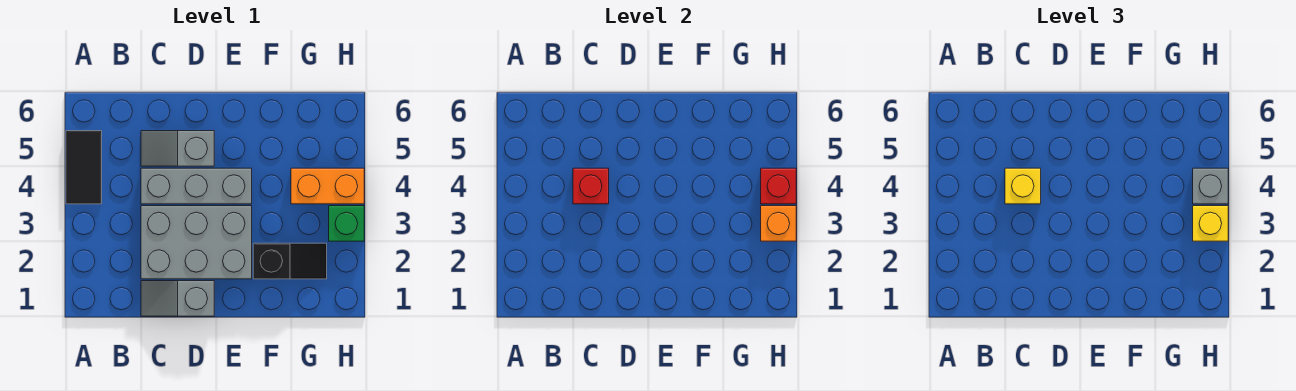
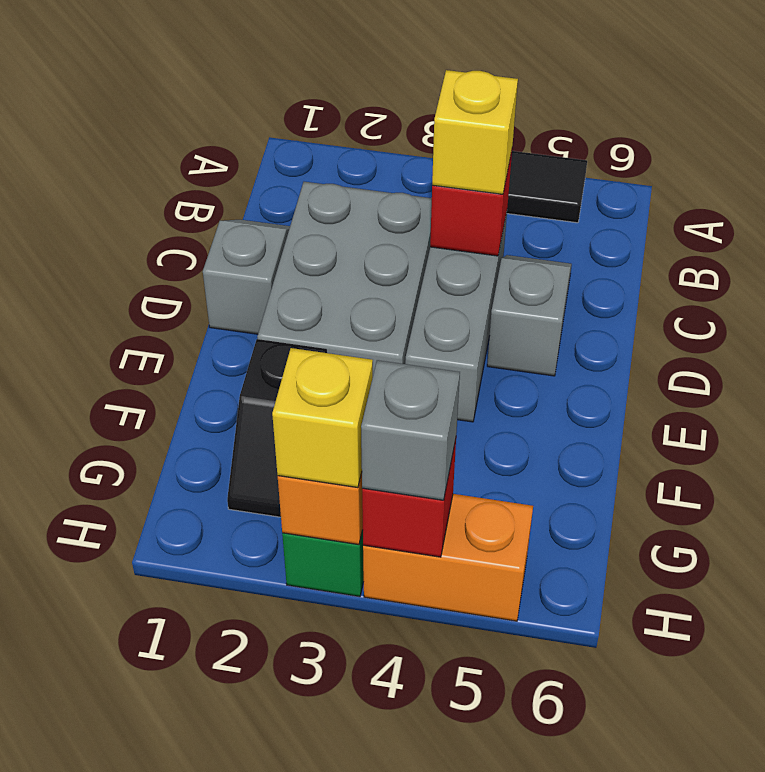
orange 1x2 brick [291,168,364,204] -> orange 1x2 brick turned to [363,494,533,621]

